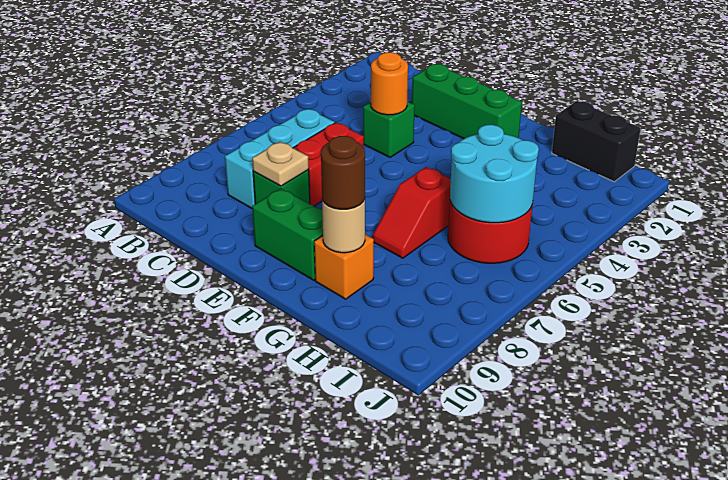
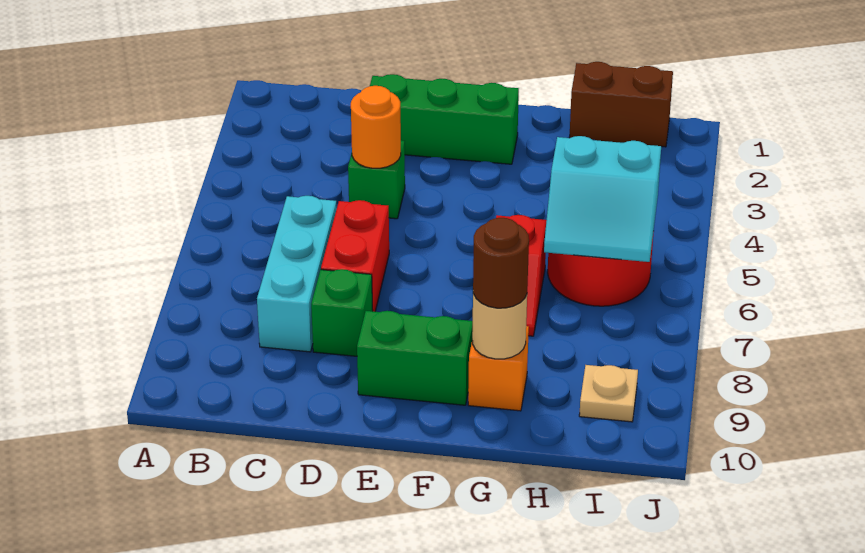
tan 1x1 plate [252,142,309,186] -> tan 1x1 plate moved to [579,365,638,422]
black 1x2 brick [552,101,641,182] -> brown 1x2 brick [569,62,673,147]
cyan 2x2 round brick [450,125,539,223] -> cyan 2x2 slope [544,136,661,262]

